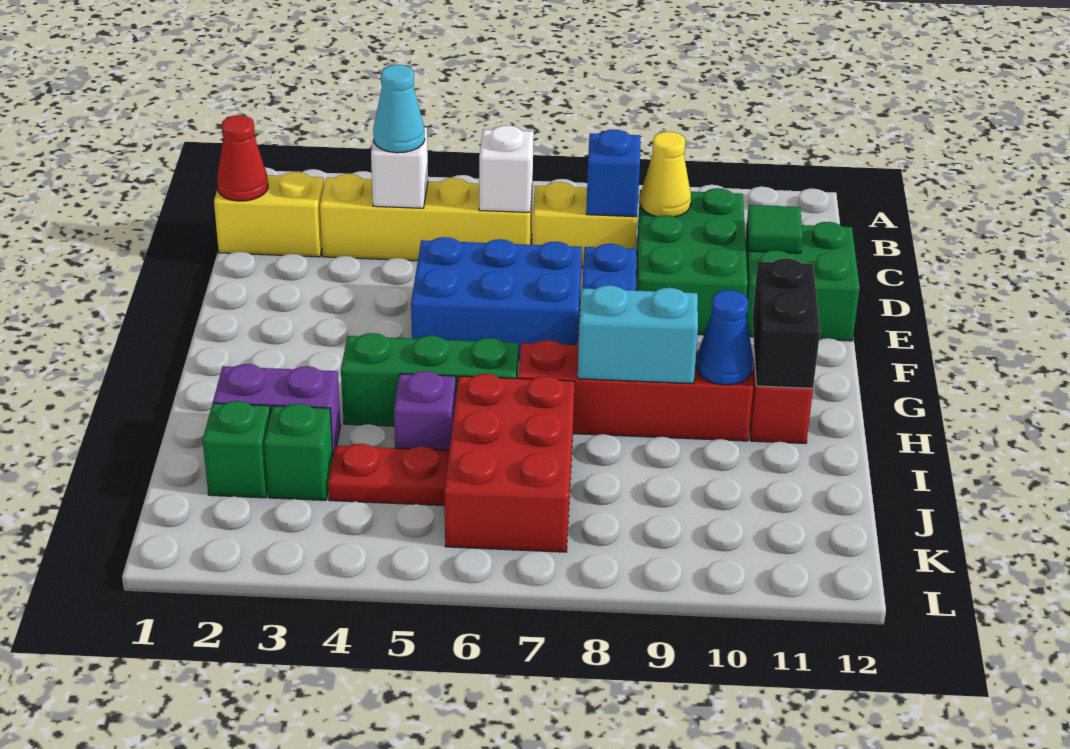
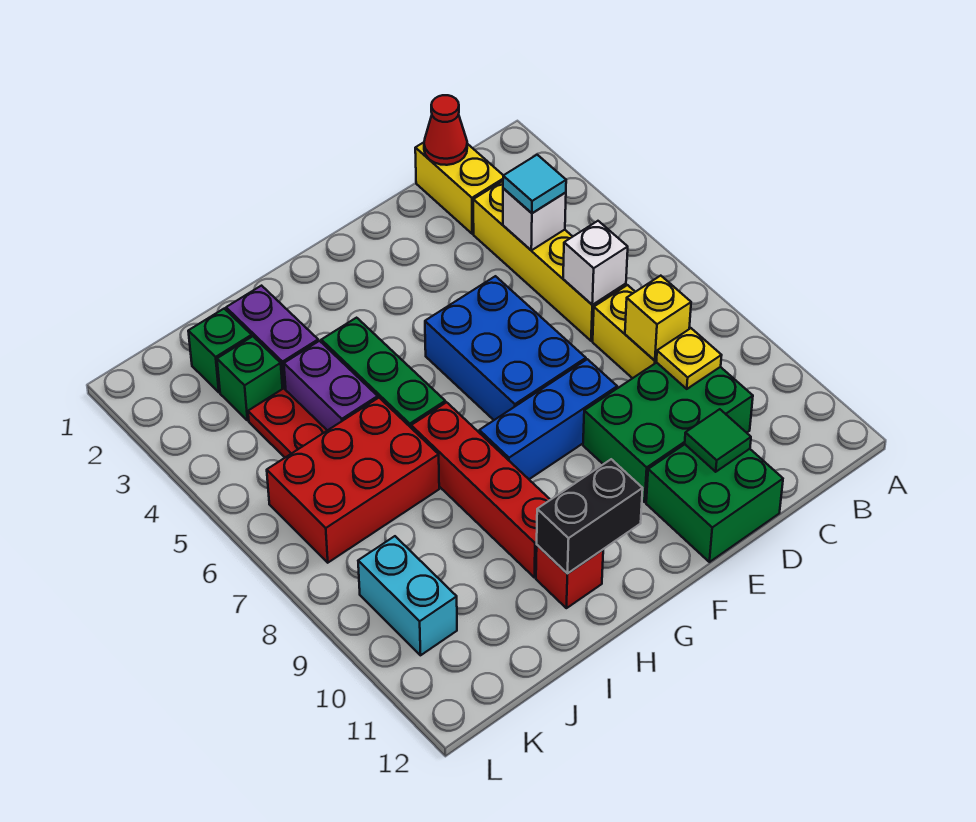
cyan 1x1 cone [373,65,425,153] -> cyan 1x1 tile [503,155,566,213]
blue 1x1 brick [586,130,640,217] -> yellow 1x1 brick [625,276,691,361]
yellow 1x1 cone [640,132,691,217] -> yellow 1x1 plate [656,328,722,389]
cyan 1x2 brick [578,285,698,383] -> cyan 1x2 brick moved to [358,536,457,655]
blue 1x1 cone [696,290,753,385] -> none
purple 1x1 brick [394,371,456,450] -> purple 1x2 brick [284,341,378,431]

